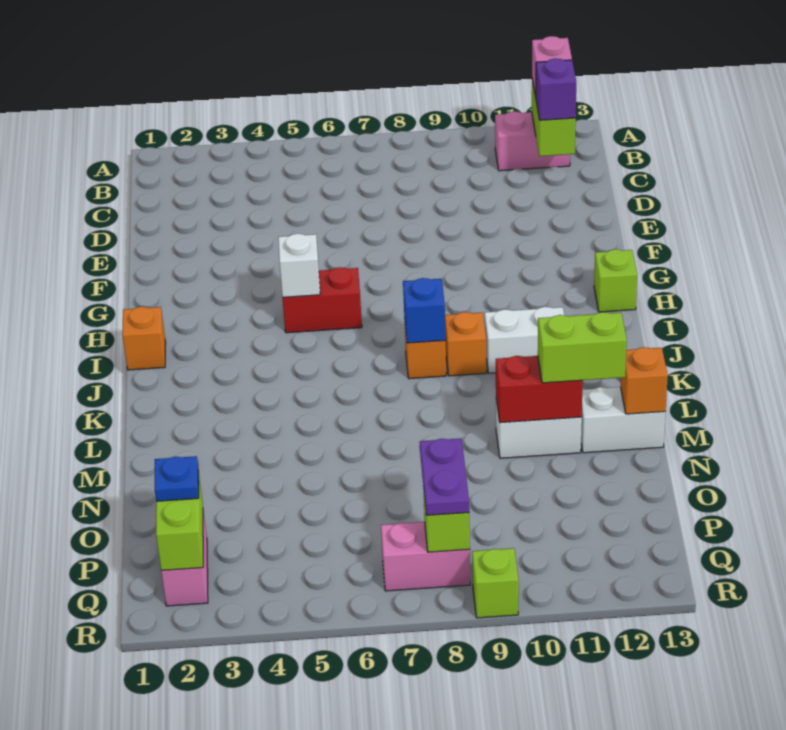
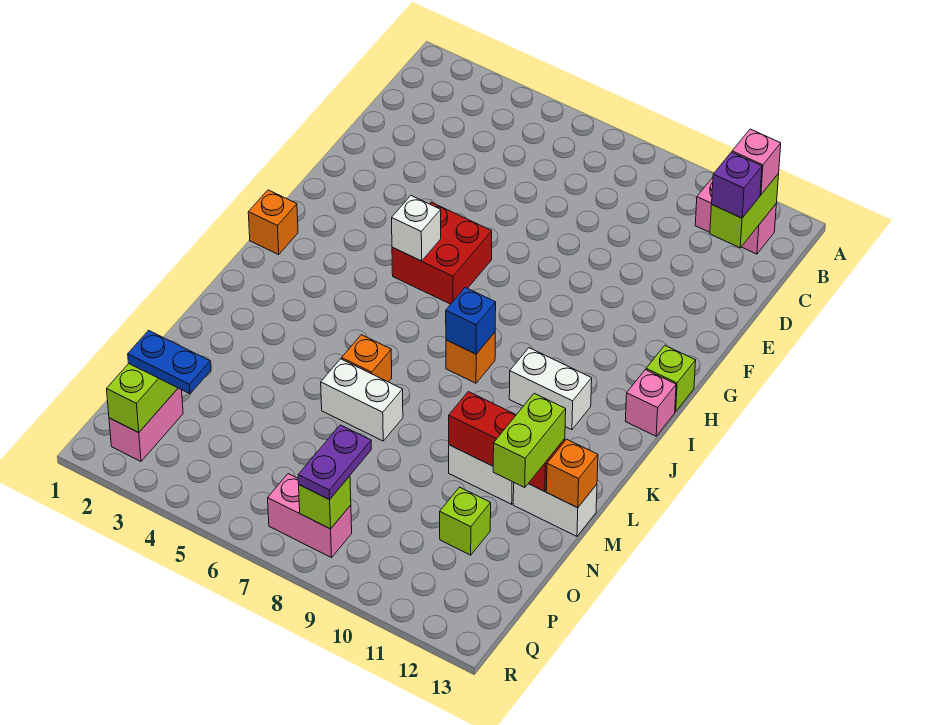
red 1x2 brick [283,267,362,333] -> red 2x2 brick [392,202,492,304]
none -> pink 1x1 brick [625,370,676,436]
orange 1x1 brick [445,312,487,376] -> orange 1x1 brick moved to [342,335,392,382]
none -> white 1x2 brick [321,359,403,441]
red 1x2 brick [496,356,583,423] -> red 1x3 brick [449,392,565,492]
lime 1x2 brick [538,312,627,383] -> lime 1x2 brick turned to [493,393,566,488]
blue 1x1 plate [155,456,199,501] -> blue 1x2 plate [128,330,211,394]
lime 1x1 brick [472,548,519,618] -> lime 1x1 brick moved to [440,487,491,555]

